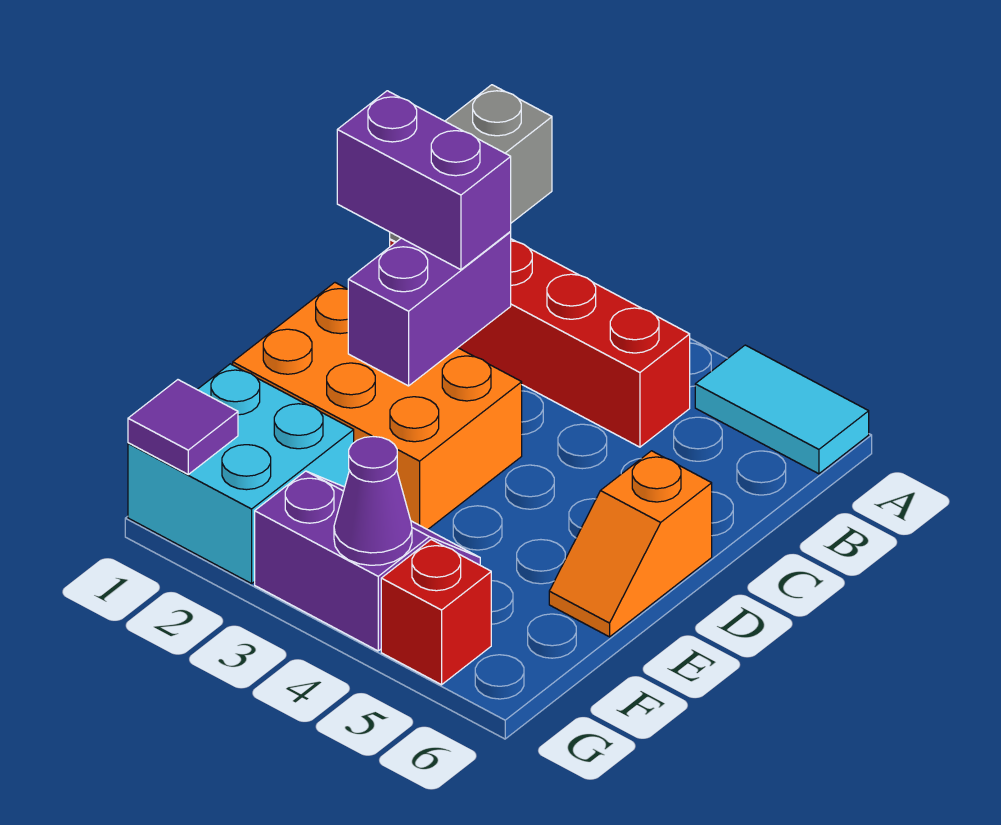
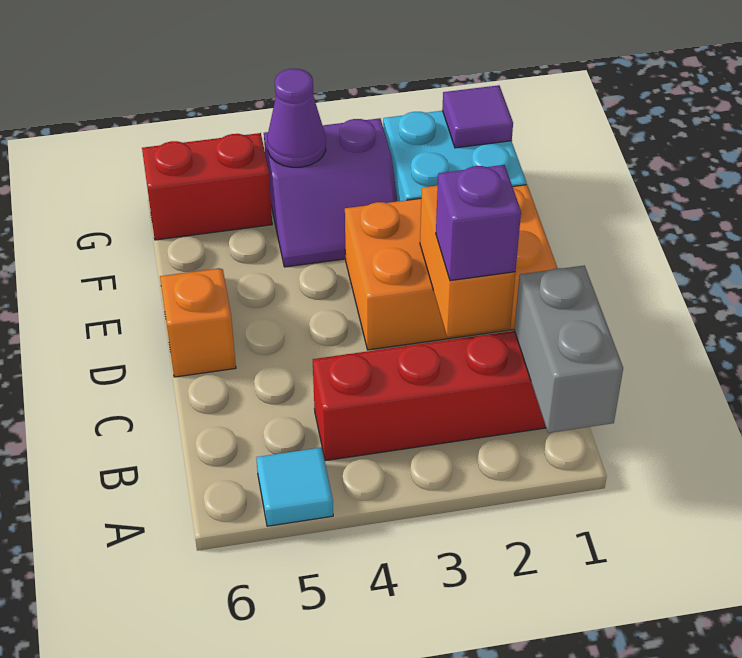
cyan 1x2 tile [695,345,869,474] -> cyan 1x1 tile [256,448,333,526]
purple 1x2 brick [337,91,511,270] -> purple 1x1 brick [436,165,521,281]
purple 1x2 brick [348,232,511,386] -> orange 1x2 brick [420,186,515,337]
red 1x1 brick [381,540,491,685] -> red 1x2 brick [142,133,272,240]

